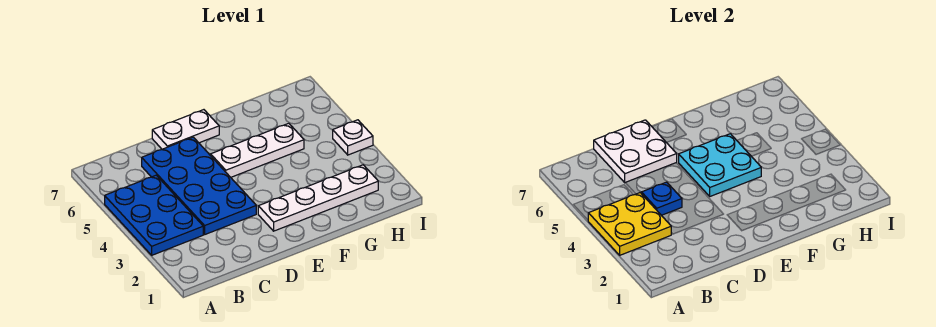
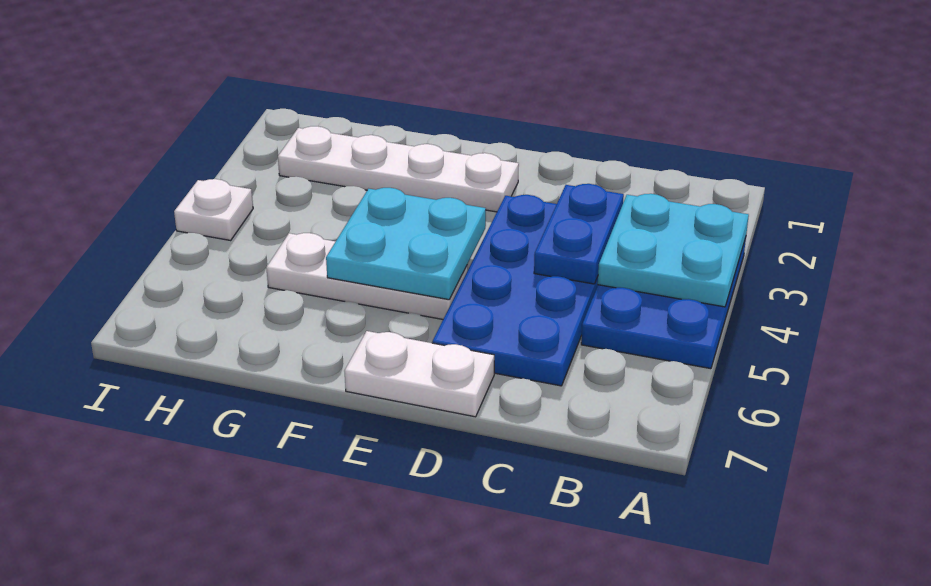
yellow 2x2 plate [588,193,671,255] -> cyan 2x2 plate [598,194,749,307]
blue 1x1 plate [642,182,682,215] -> blue 1x2 plate [534,184,624,284]
white 2x2 plate [594,120,677,183] -> none

